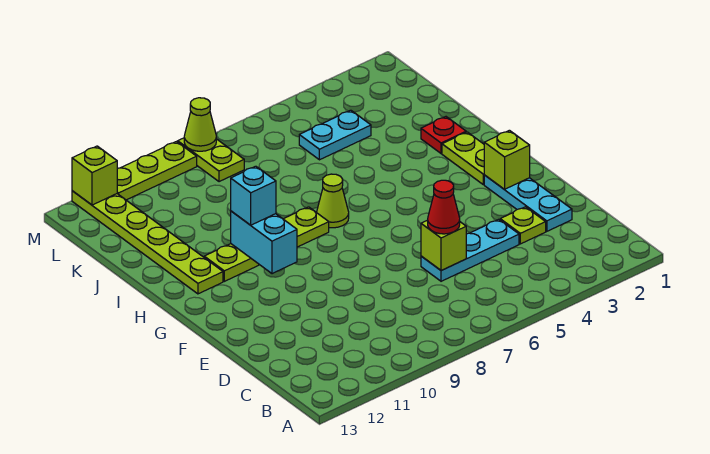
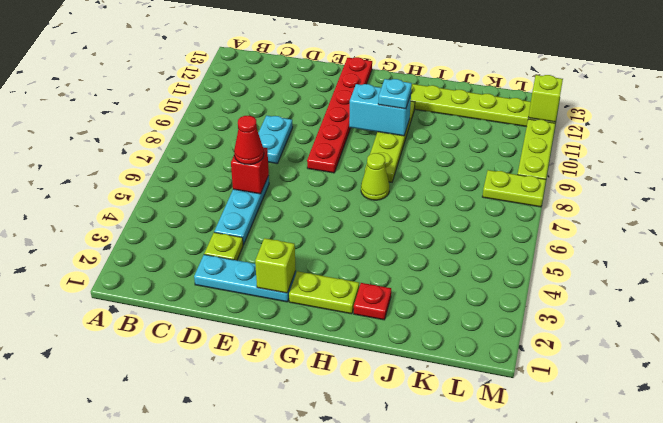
lime 1x1 brick [421,220,466,271] -> red 1x1 brick [231,147,269,194]
none -> red 1x6 plate [307,57,372,173]
cyan 1x1 brick [231,166,276,225] -> cyan 1x1 plate [378,79,412,109]
cyan 1x2 plate [299,110,371,160] -> cyan 1x2 plate moved to [258,116,293,164]
lime 1x1 cone [184,98,216,151] -> none

